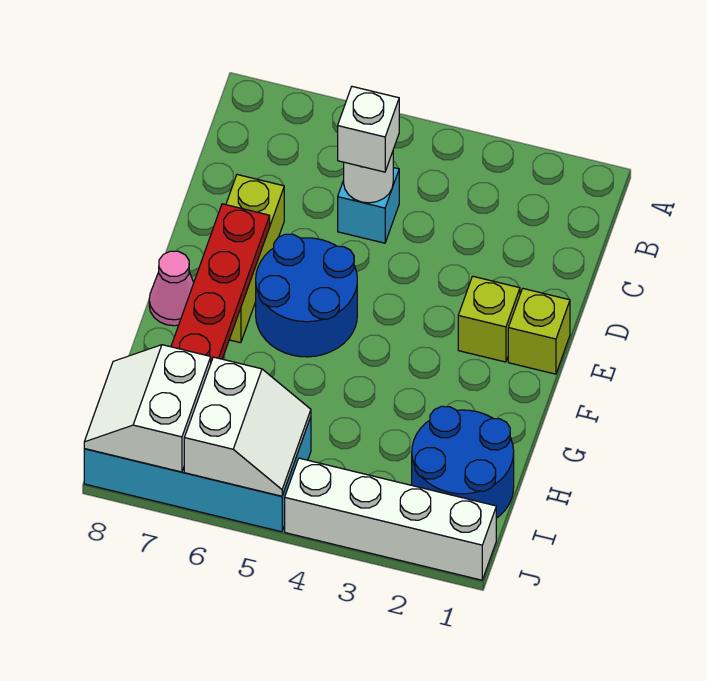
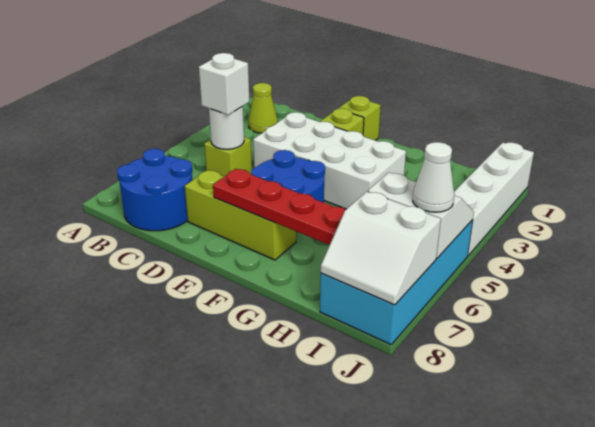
none -> lime 1x1 cone [248,83,278,133]
cyan 1x1 brick [338,168,399,243] -> lime 1x1 brick [204,137,252,177]
none -> white 2x4 brick [253,112,406,209]
pink 1x1 cone [149,251,194,326] -> none
blue 2x2 round brick [412,406,514,518] -> blue 2x2 round brick moved to [117,149,193,231]
none -> white 1x1 cone [413,142,454,212]

